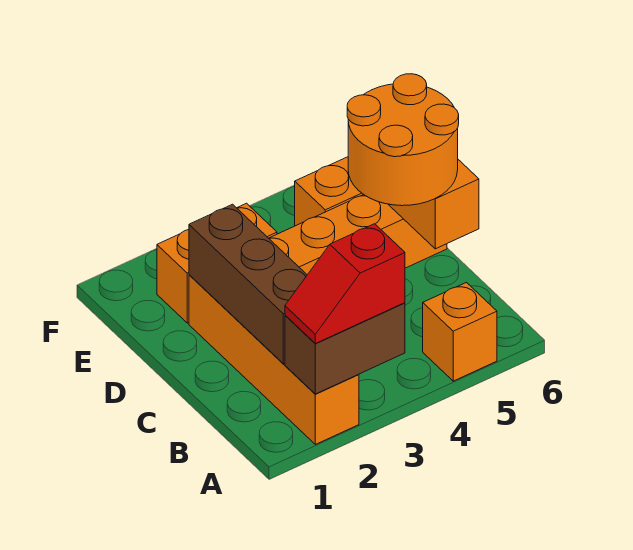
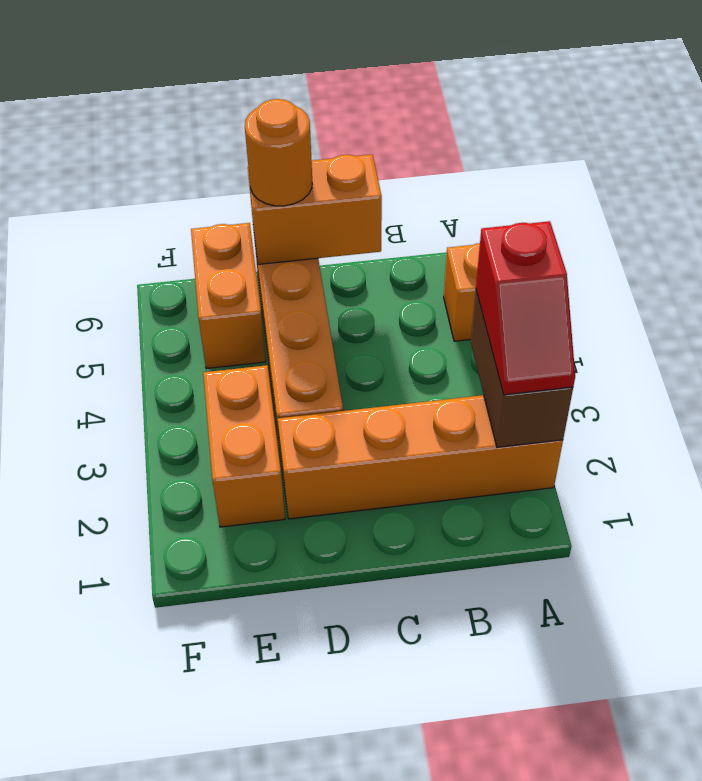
brown 1x3 brick [189,204,307,364] -> none
orange 2x2 round brick [347,74,459,206] -> orange 1x1 round brick [245,99,312,206]

